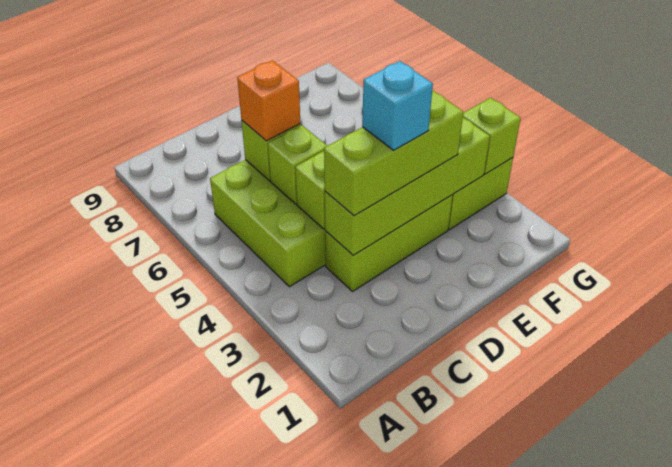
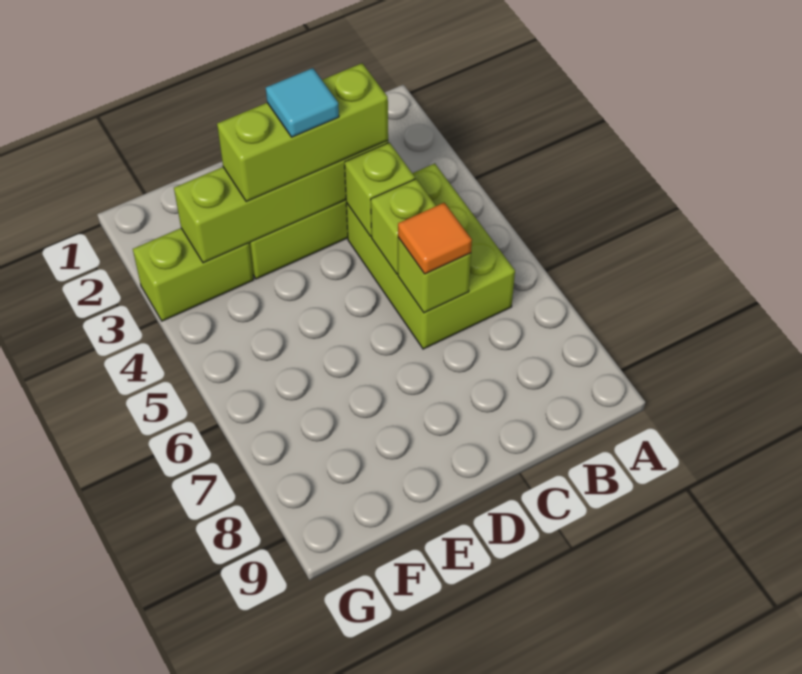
orange 1x1 brick [237,61,300,141] -> orange 1x1 tile [398,203,472,274]
cyan 1x1 brick [362,61,433,150] -> cyan 1x1 tile [266,68,339,137]
lime 1x1 brick [463,98,521,174] -> none

